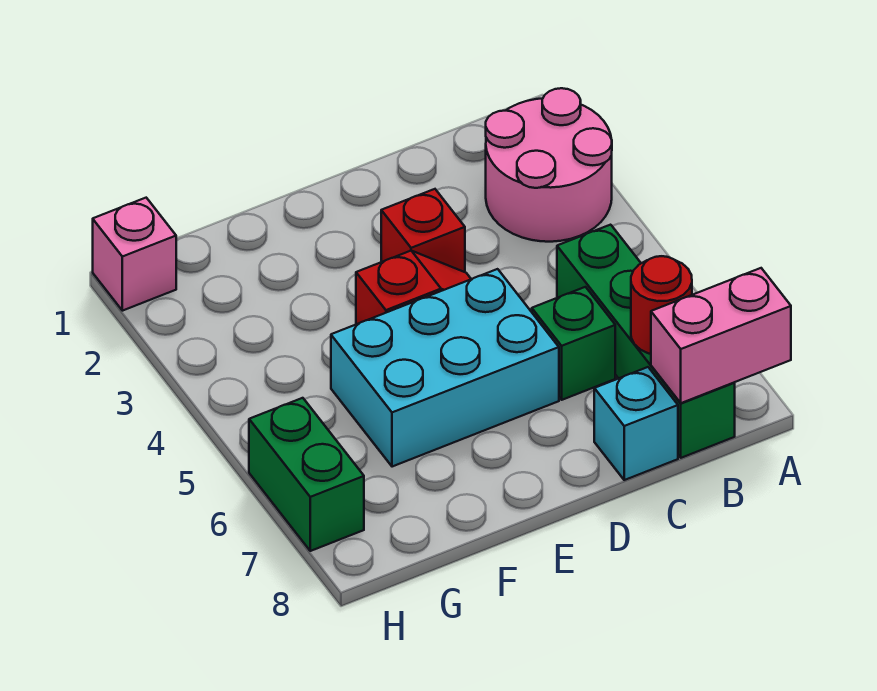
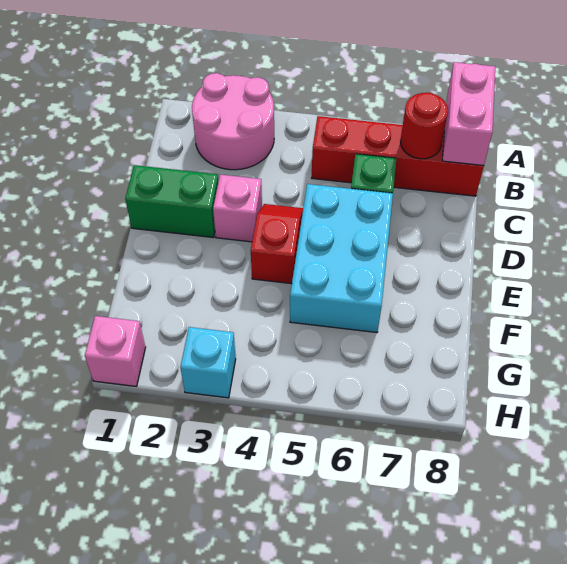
green 1x4 brick [557,225,735,458] -> red 1x4 brick [312,116,484,196]
cyan 1x1 brick [594,367,678,480] -> cyan 1x1 brick moved to [180,327,236,398]
red 1x1 brick [381,189,465,272] -> pink 1x1 brick [213,175,262,242]
green 1x2 brick [249,398,364,551] -> green 1x2 brick moved to [125,165,219,238]

